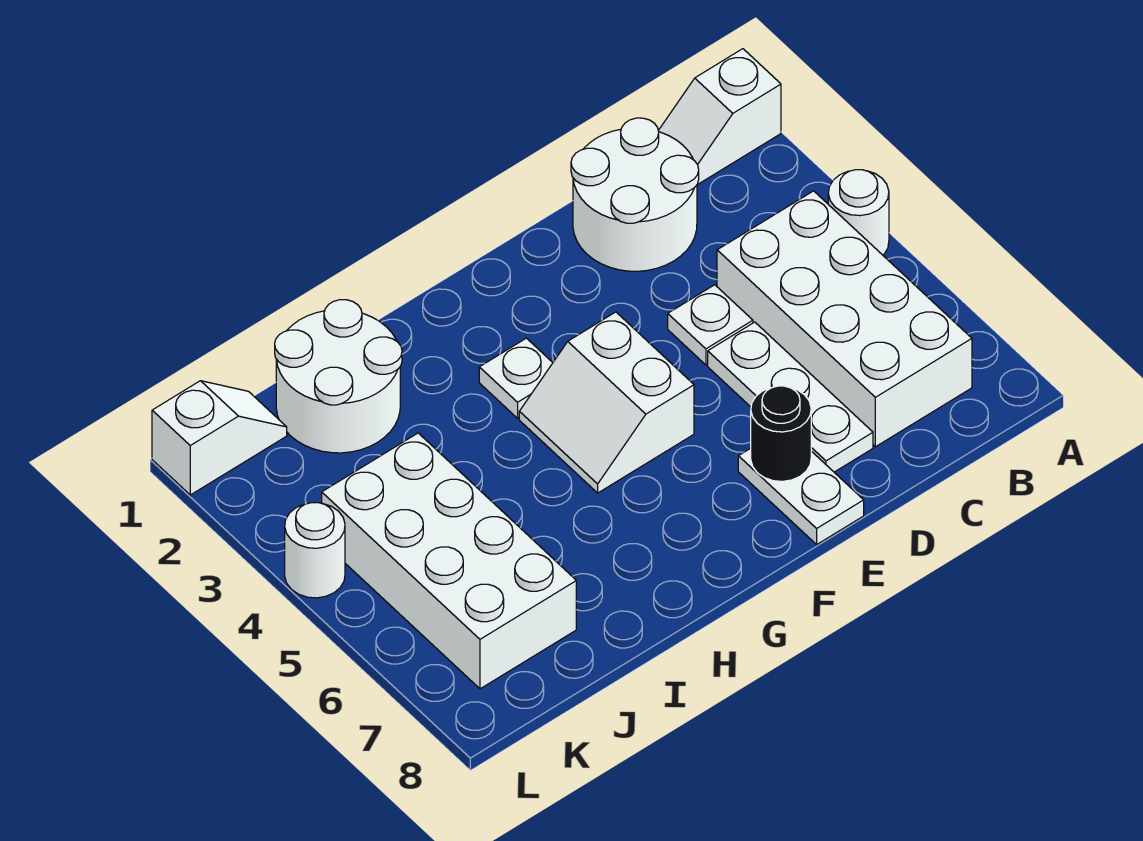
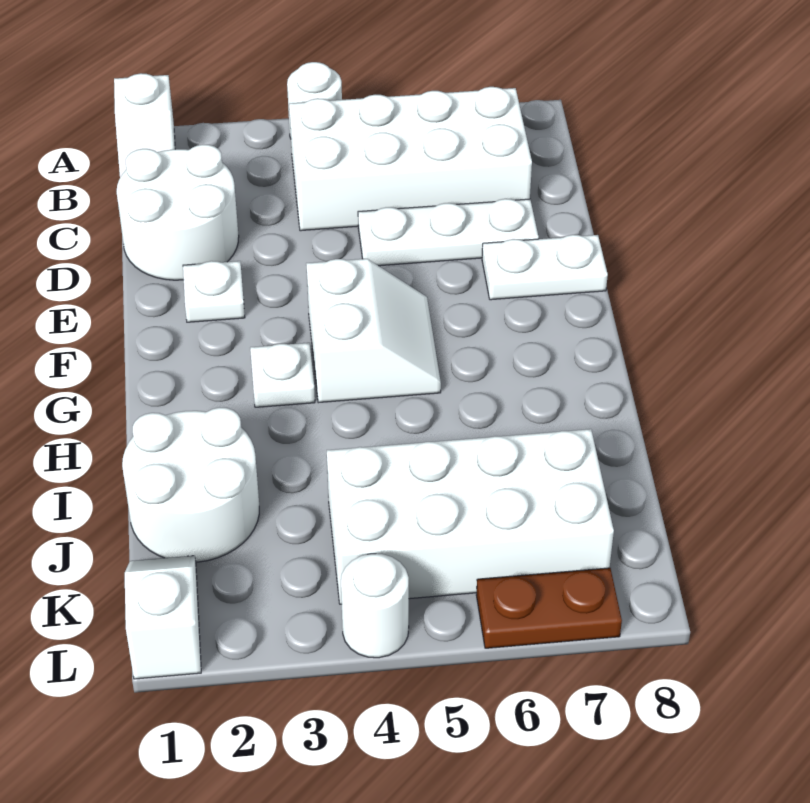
white 1x1 plate [668,285,753,365] -> white 1x1 plate moved to [183,261,245,322]
black 1x1 round brick [751,386,811,481] -> none
white 2x2 slope [519,312,694,493] -> white 2x2 slope turned to [306,259,441,403]
none -> brown 1x2 plate [476,568,622,648]

